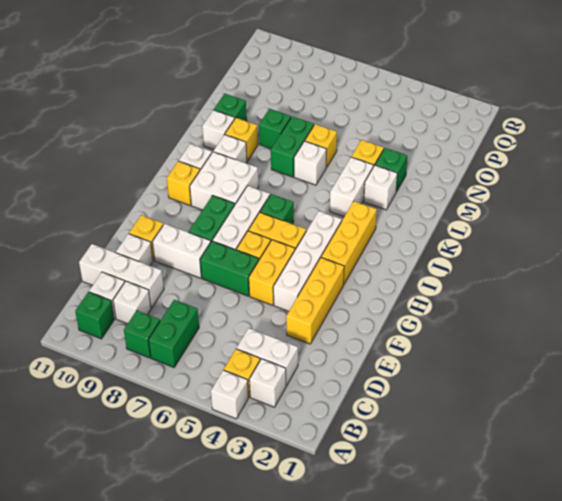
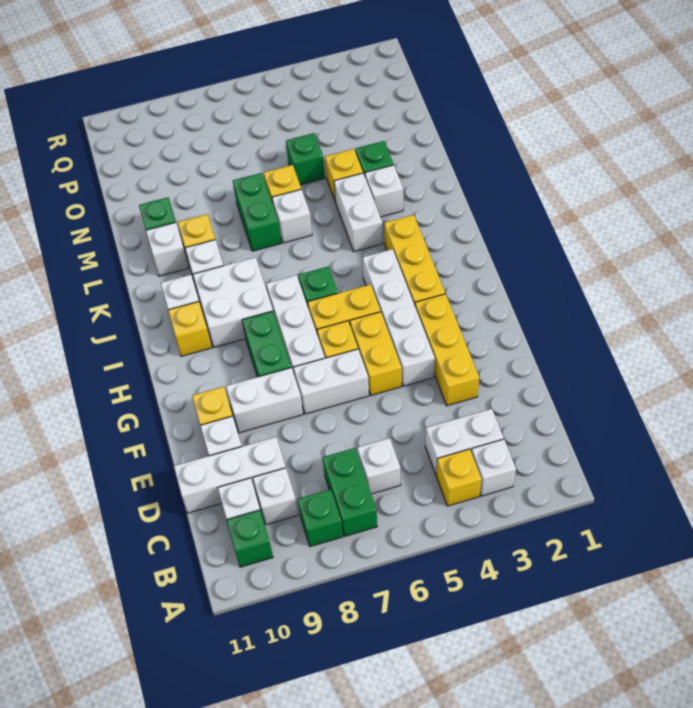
white 1x1 brick [211,370,249,419] -> white 1x1 brick moved to [357,438,401,494]
green 1x2 brick [200,241,259,296] -> white 1x2 brick [293,349,369,414]
green 1x1 brick [259,109,291,149] -> green 1x1 brick moved to [286,133,325,185]

